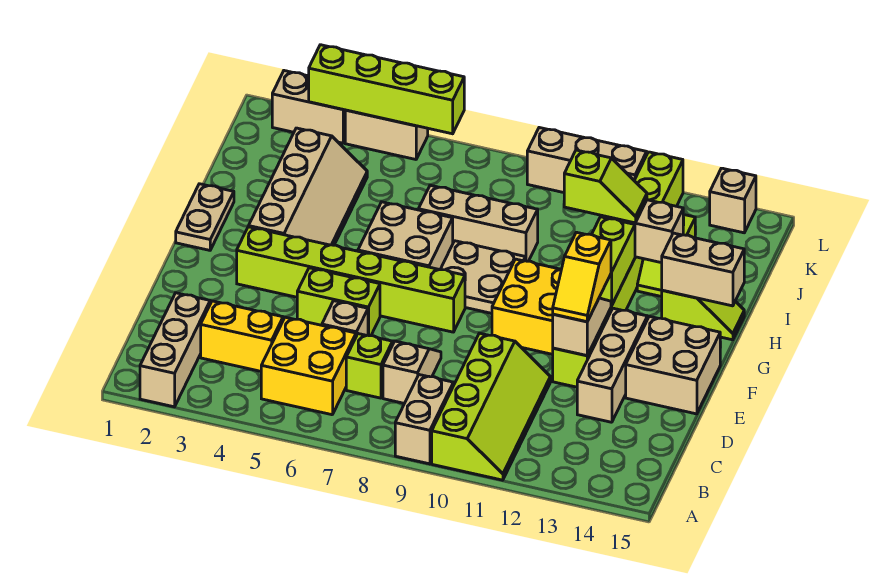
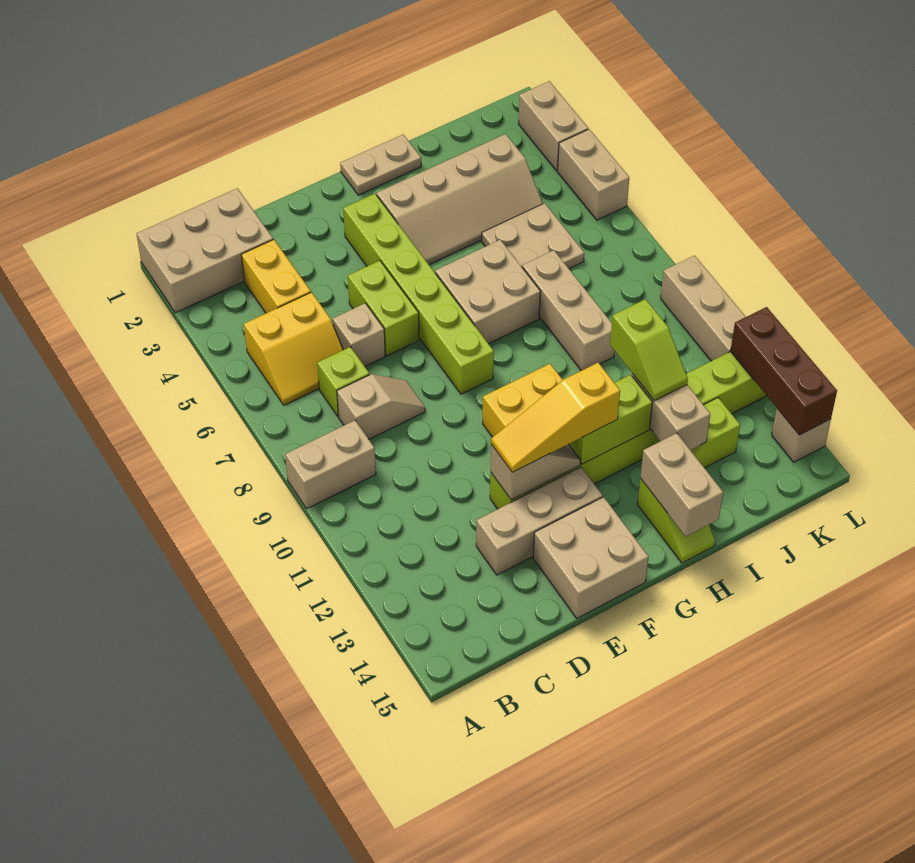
tan 1x3 brick [140,293,210,407] -> tan 2x3 brick [136,188,273,313]
lime 2x4 slope [432,333,550,480] -> none
yellow 2x2 brick [261,317,356,415] -> yellow 2x2 slope [244,292,343,405]
yellow 1x2 slope [553,232,611,322] -> yellow 1x3 slope [491,363,620,472]
tan 2x2 plate [440,241,526,313] -> tan 2x2 plate moved to [482,203,584,269]
lime 1x4 brick [309,45,464,134] -> none
none -> brown 1x3 brick [730,307,837,435]

